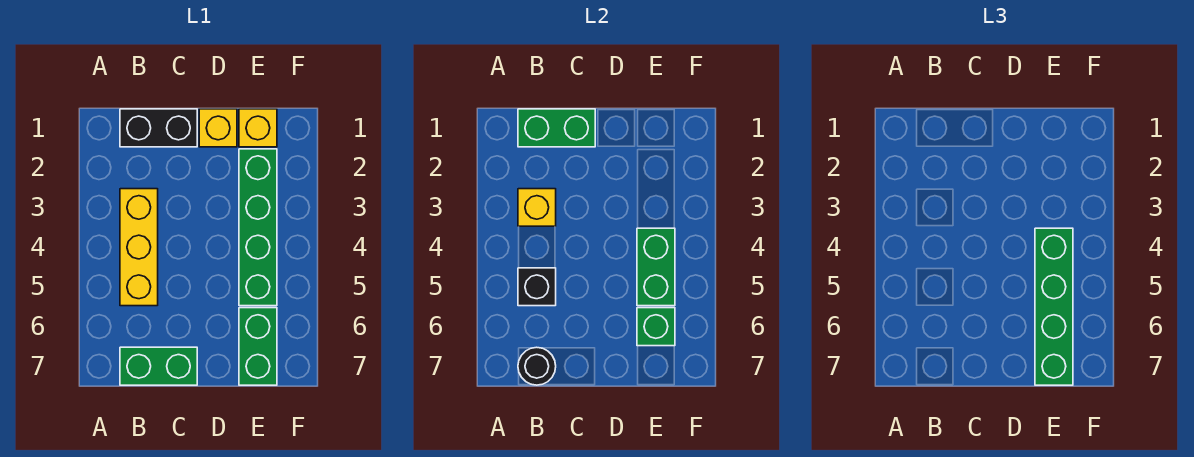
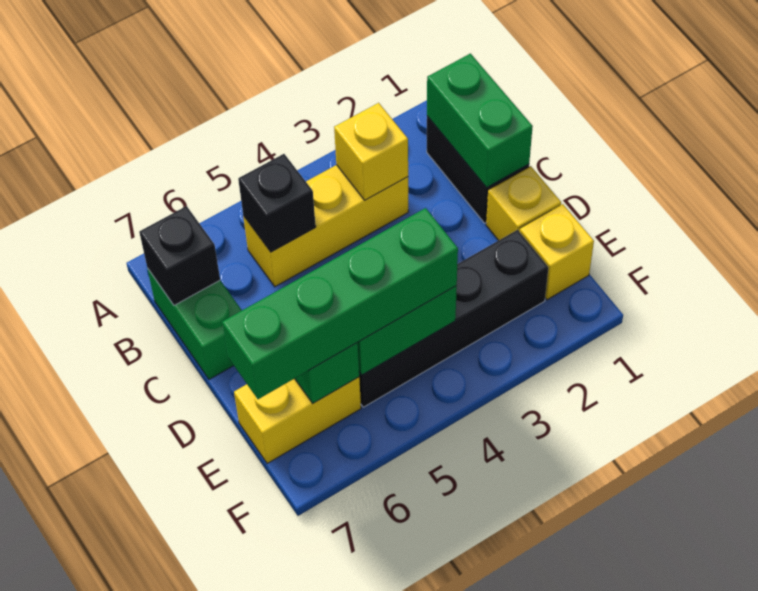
black 1x1 round brick [518,347,556,385] -> black 1x1 brick [139,206,220,305]
green 1x4 brick [239,149,277,306] -> black 1x4 brick [359,230,548,407]
green 1x2 brick [239,308,277,385] -> yellow 1x2 brick [234,377,361,464]

